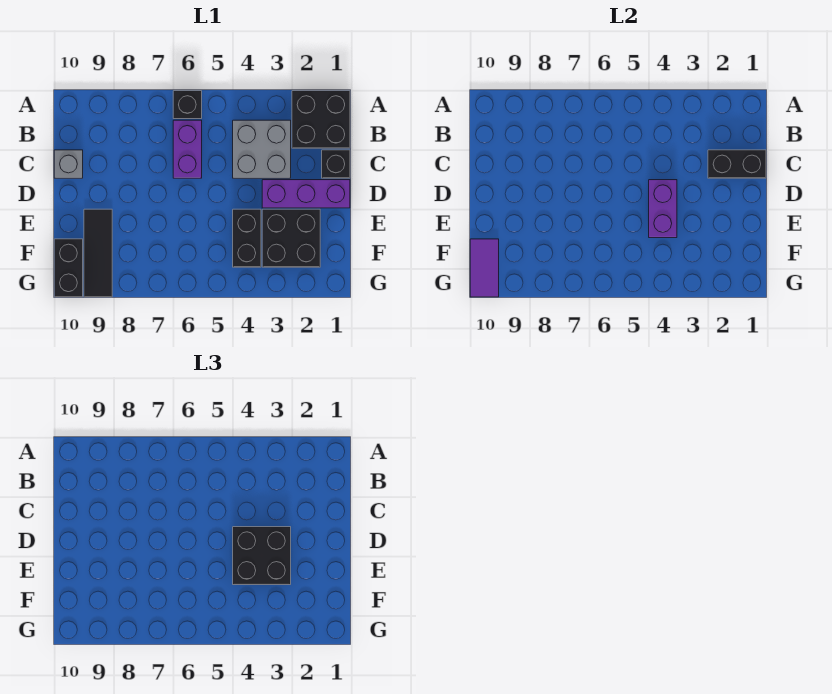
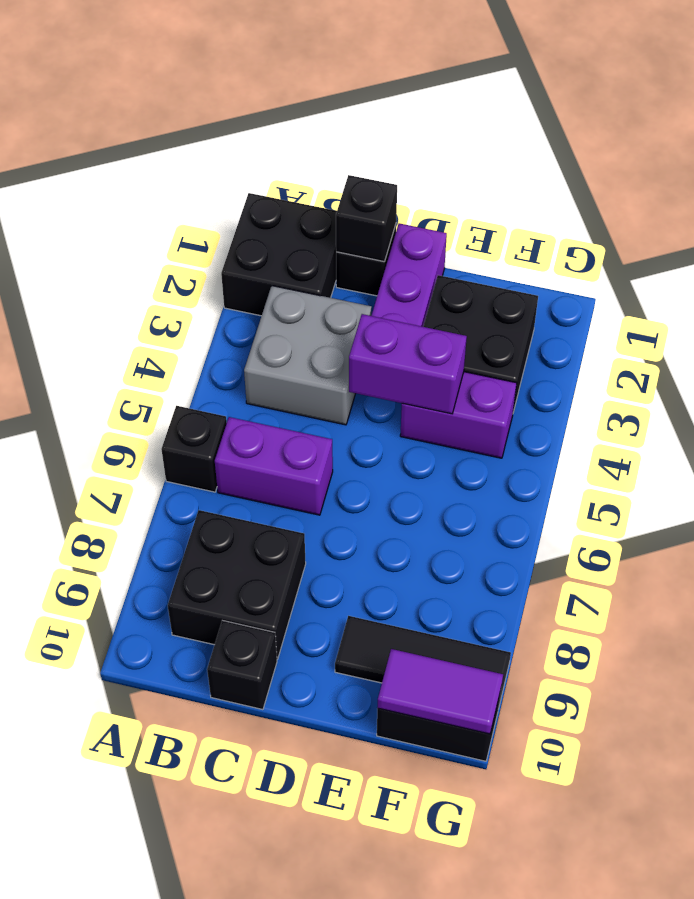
black 1x2 brick [708,150,766,178] -> black 1x1 brick [336,175,397,262]
grey 1x1 brick [54,150,83,178] -> black 1x1 brick [207,621,277,710]
black 2x2 brick [233,527,291,585] -> black 2x2 brick moved to [168,510,306,659]
black 1x2 brick [233,209,261,267] -> purple 1x2 brick [400,372,517,458]

